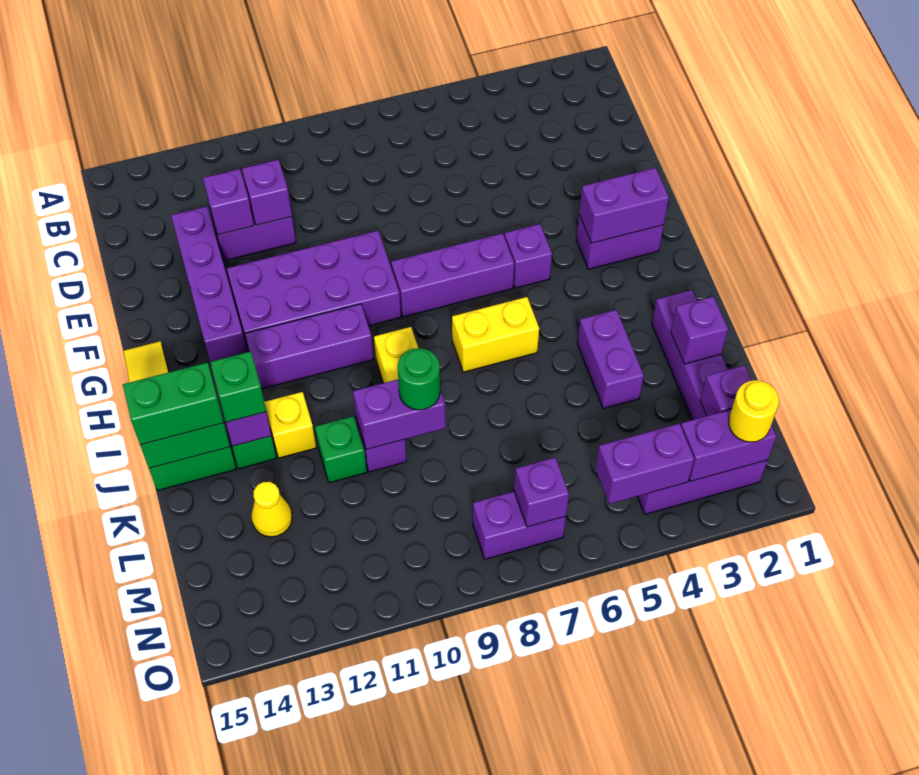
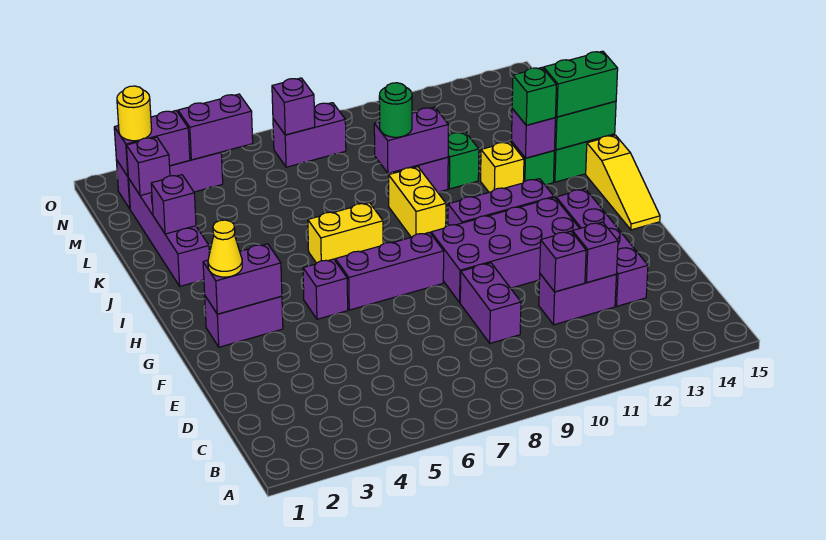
purple 1x2 brick [577,310,644,409] -> purple 1x2 brick moved to [460,263,521,343]
yellow 1x1 cone [251,482,292,537] -> yellow 1x1 cone moved to [208,220,242,277]

